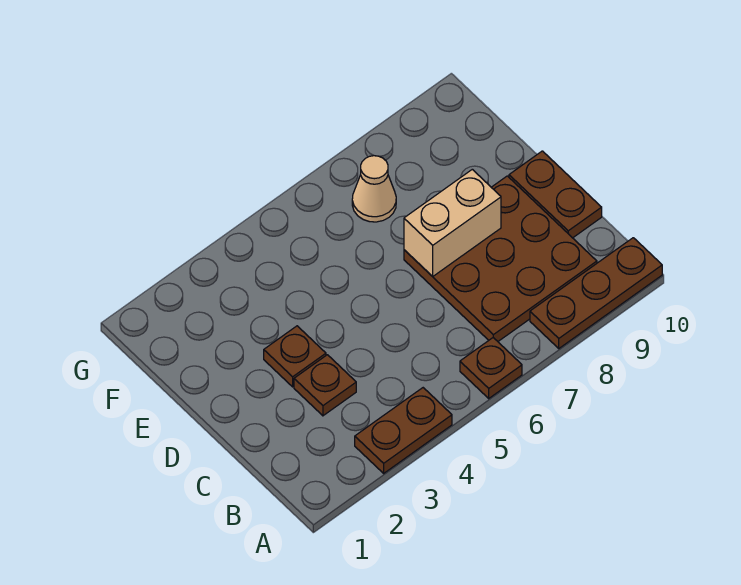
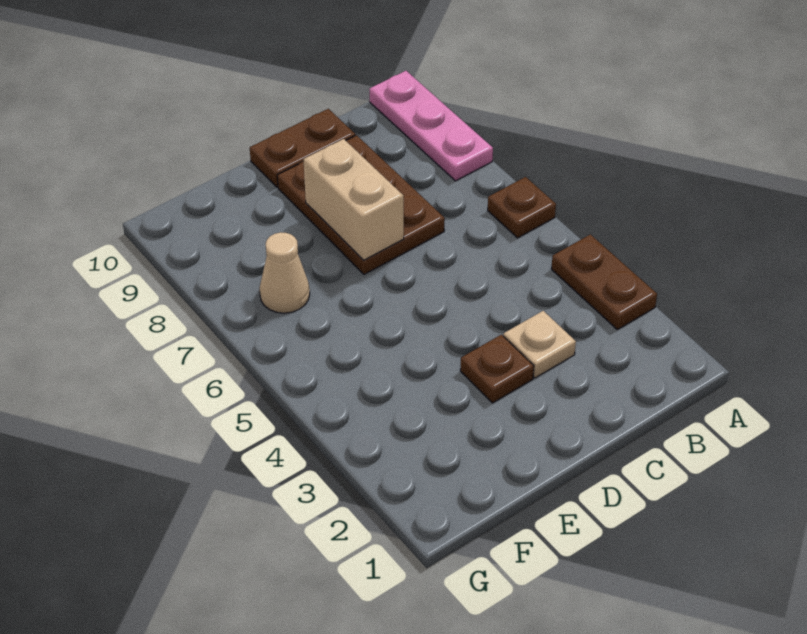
brown 1x3 plate [530,238,662,348] -> pink 1x3 plate [370,71,493,181]
brown 3x3 plate [404,176,597,341] -> brown 2x3 plate [277,135,445,274]
brown 1x1 plate [294,355,356,416] -> tan 1x1 plate [503,311,576,378]

